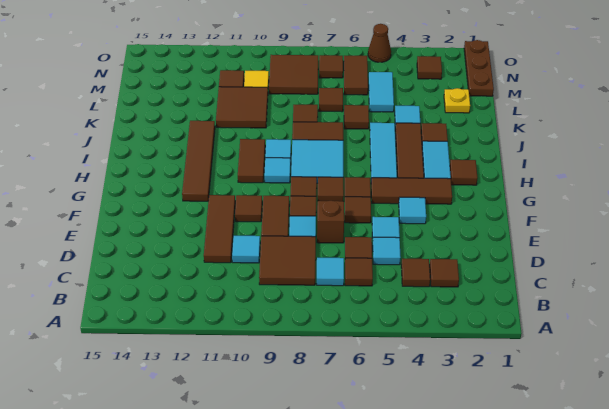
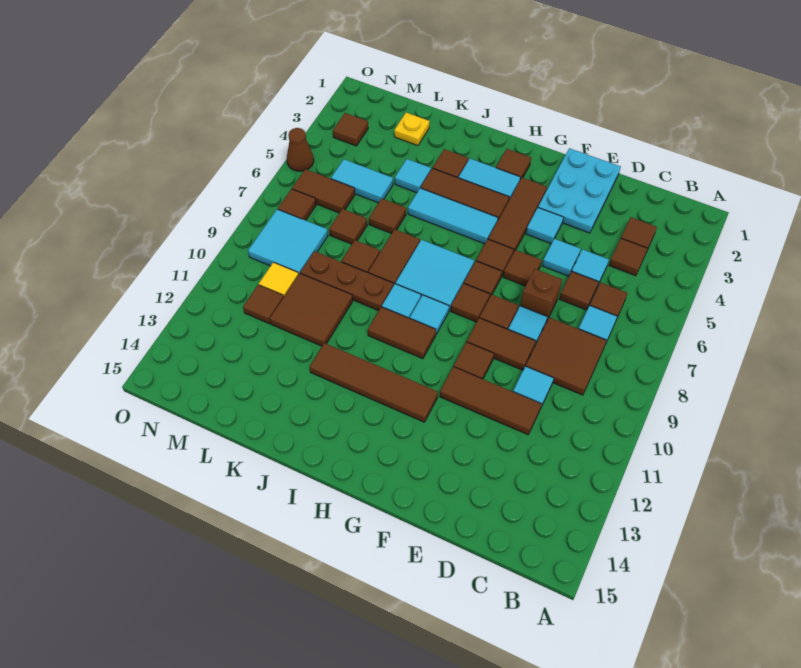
none -> cyan 2x3 plate [538,148,621,233]
brown 1x3 plate [464,40,494,96] -> brown 1x3 plate moved to [300,251,394,311]
brown 2x2 tile [269,55,318,94] -> cyan 2x2 tile [248,209,328,274]

